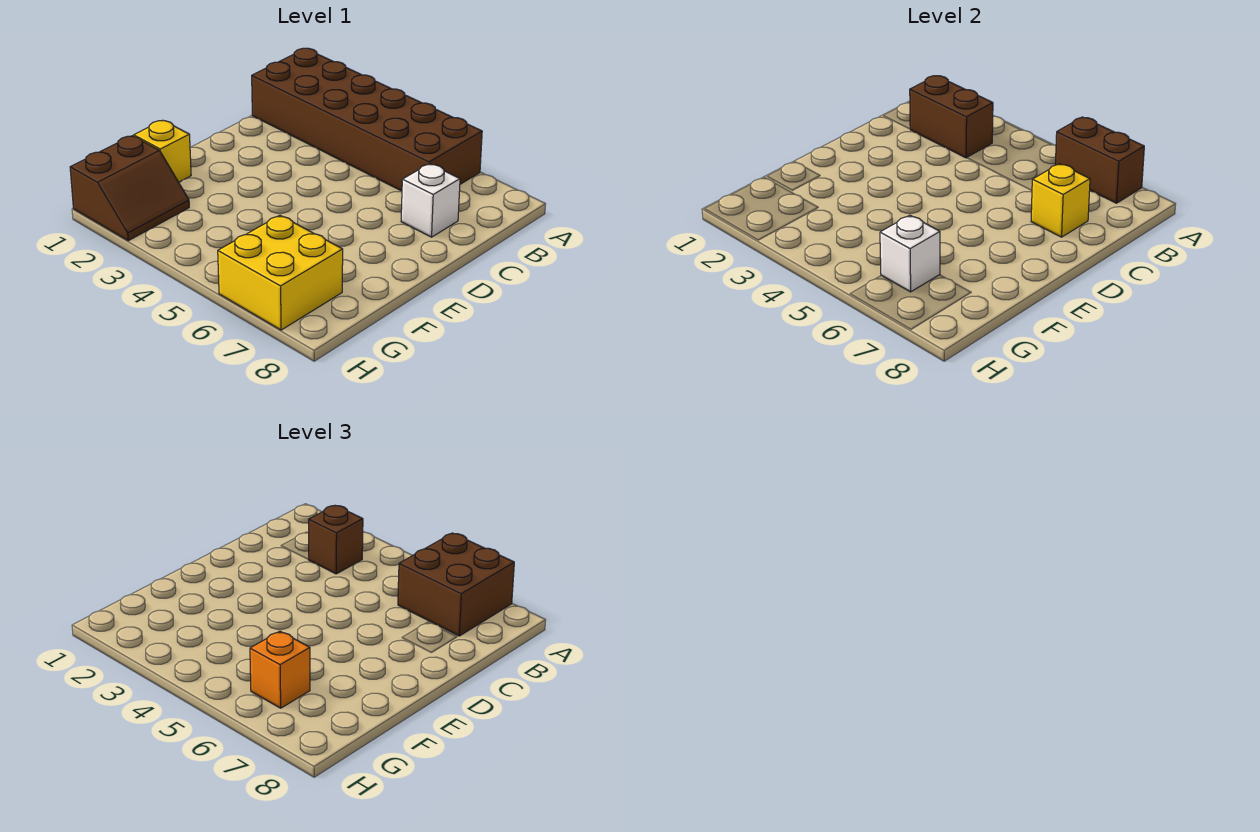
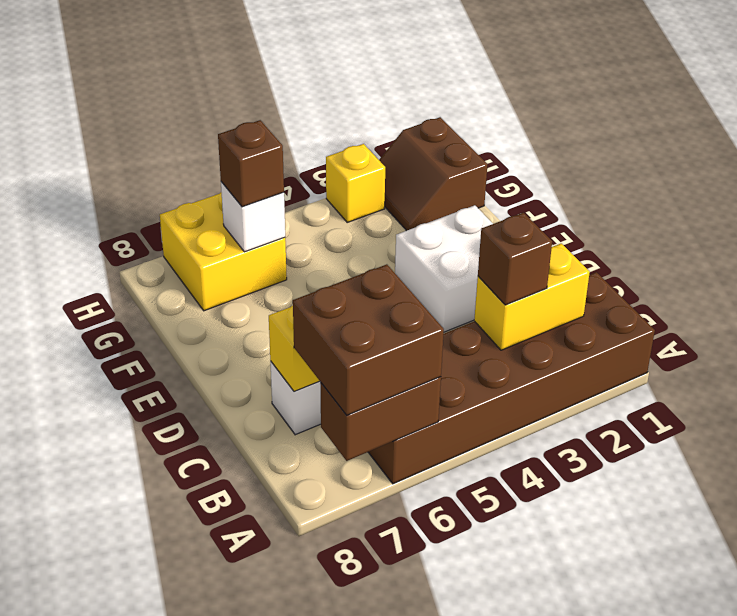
brown 1x2 brick [910,76,993,158] -> yellow 1x2 brick [474,243,590,350]
none -> white 2x2 brick [395,205,493,332]
yellow 1x1 brick [134,120,191,182] -> yellow 1x1 brick moved to [326,144,385,222]
orange 1x1 brick [250,631,310,708] -> brown 1x1 brick [218,120,284,207]

